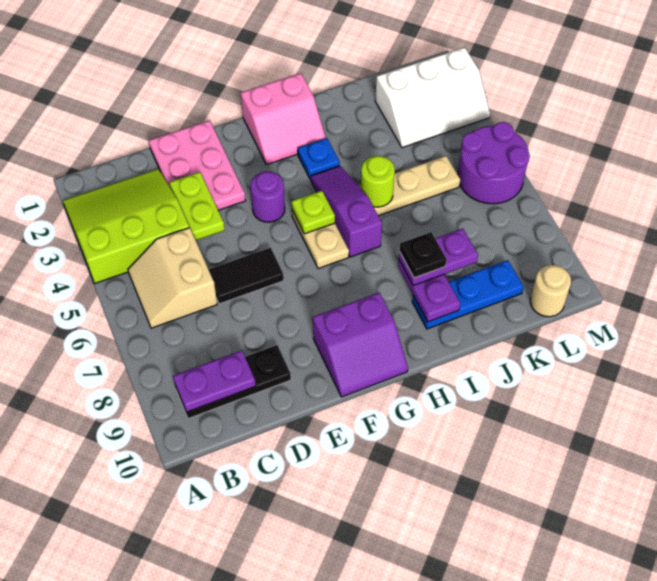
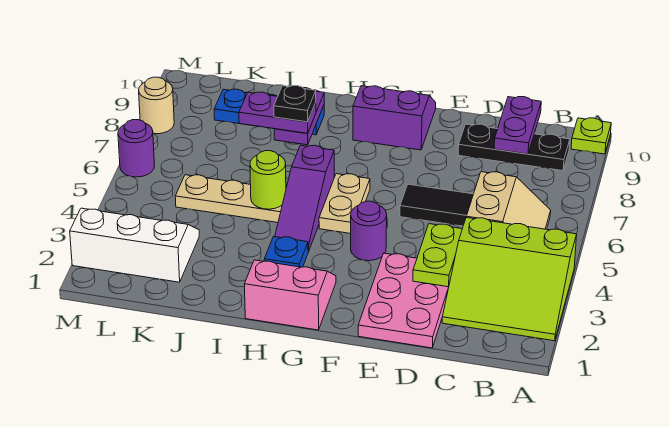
purple 1x2 plate [173,351,256,412] -> purple 1x2 plate turned to [494,97,541,154]
lime 1x1 plate [291,191,335,234] -> lime 1x1 plate moved to [571,118,611,154]
purple 2x2 round brick [458,122,530,204] -> purple 1x1 round brick [118,120,155,177]
tan 1x1 round brick [530,265,571,317] -> tan 1x1 round brick moved to [139,77,174,134]

